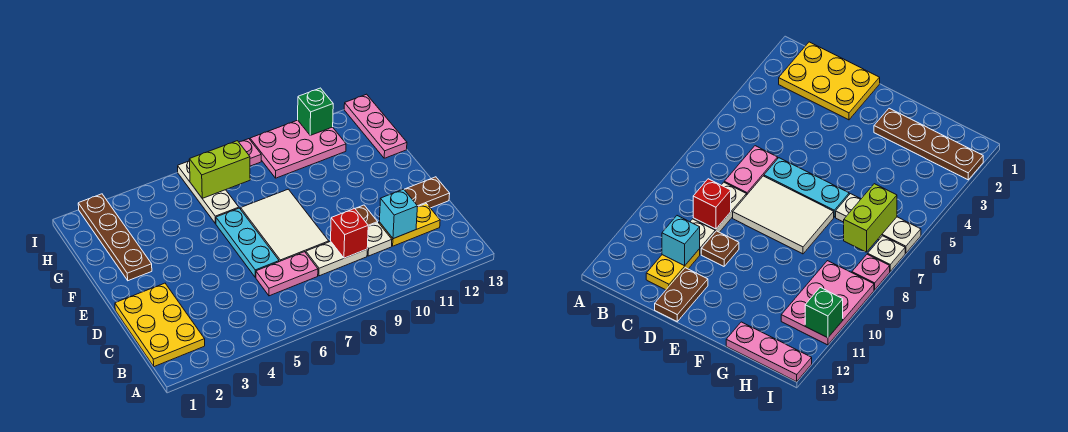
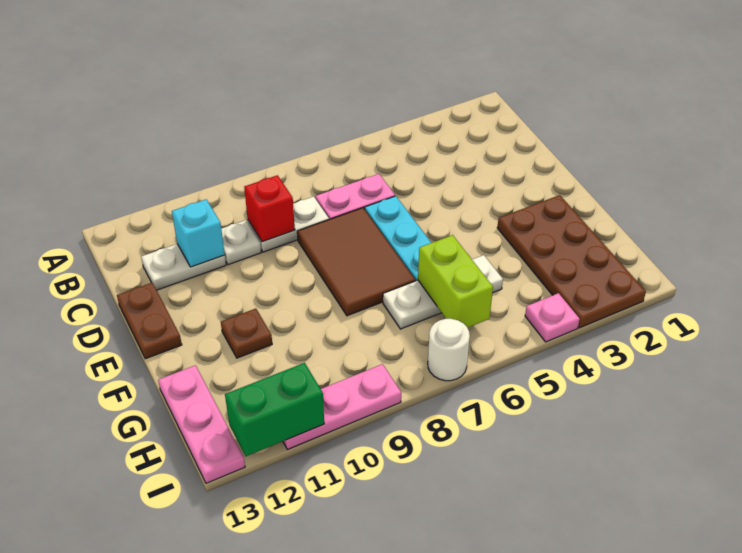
yellow 2x3 plate [115,283,205,367] -> none
yellow 1x2 plate [379,204,440,246] -> white 1x2 plate [141,244,226,290]
white 2x3 tile [241,189,329,262] -> brown 2x3 tile [297,208,415,316]
brown 1x1 plate [355,205,378,226] -> brown 1x1 plate moved to [221,309,272,358]
brown 1x2 plate [404,177,450,208] -> brown 1x2 plate turned to [117,283,182,359]
brown 1x4 plate [78,194,152,281] -> brown 2x4 plate [497,195,646,328]
white 1x3 plate [178,161,239,224] -> white 1x3 plate turned to [383,255,503,329]
lime 1x2 brick [189,141,250,198] -> lime 1x2 brick turned to [418,235,493,328]
pink 2x3 plate [250,120,346,178] -> pink 1x3 plate [283,364,401,449]
white 1x1 plate [868,236,905,271] -> white 1x1 round brick [428,319,470,381]
pink 1x1 plate [239,139,261,166] -> pink 1x1 plate moved to [525,293,580,342]
green 1x1 brick [298,88,333,135] -> green 1x2 brick [225,363,324,456]

